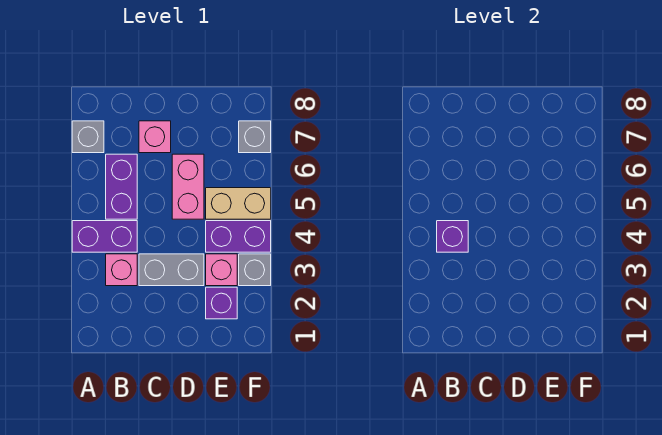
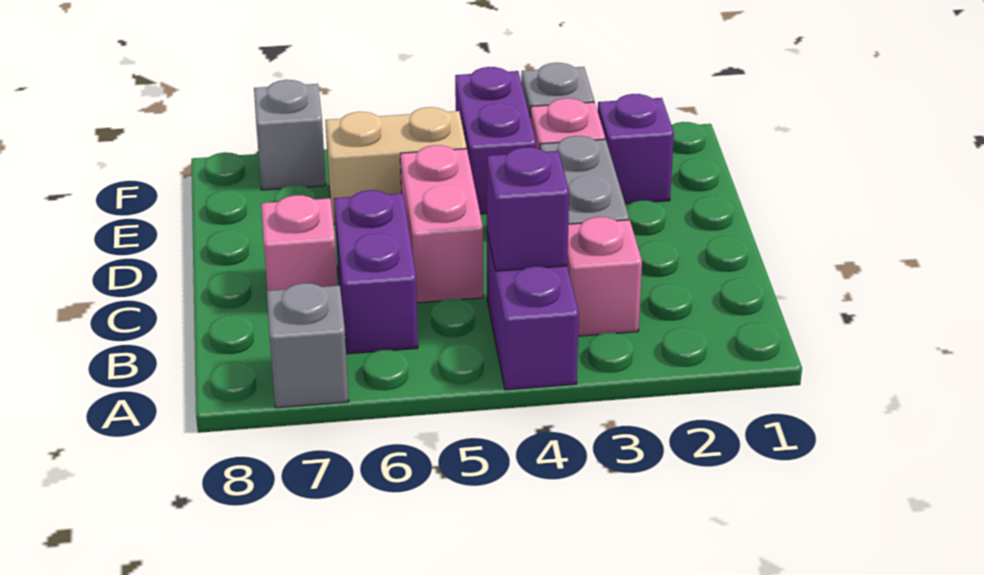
purple 1x2 brick [106,154,137,219] -> purple 1x2 brick turned to [334,190,418,354]
pink 1x2 brick [172,154,204,219] -> pink 1x2 brick turned to [400,145,483,303]
tan 1x2 brick [206,188,271,219] -> tan 1x2 brick turned to [325,107,467,224]

